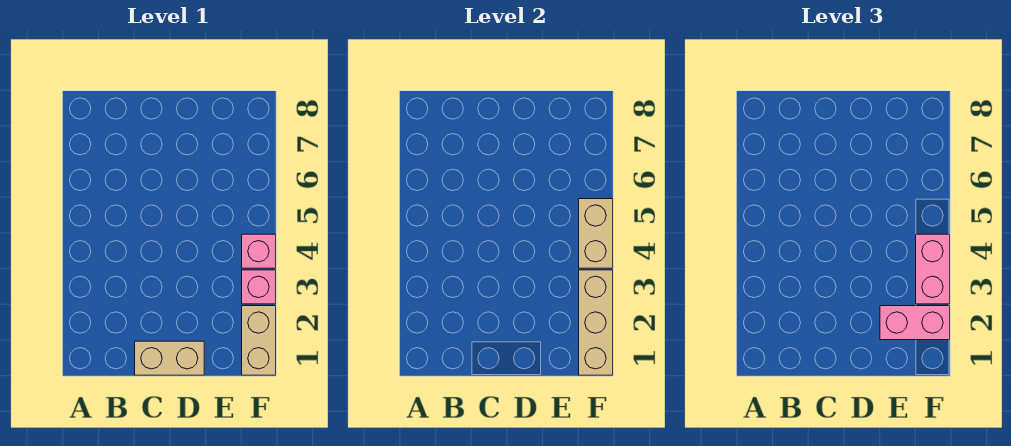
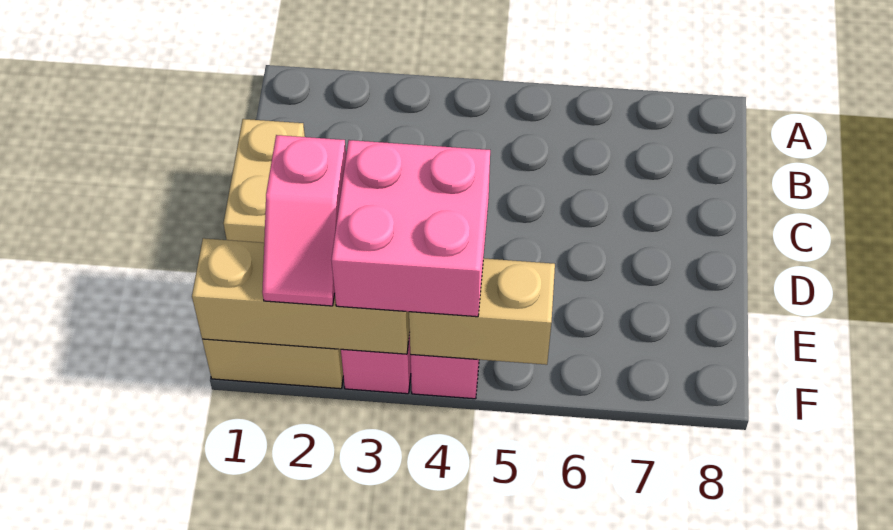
pink 1x2 brick [880,306,950,340] -> pink 1x2 slope [262,135,346,306]
pink 1x2 brick [916,234,950,304] -> pink 2x2 brick [331,140,490,317]

